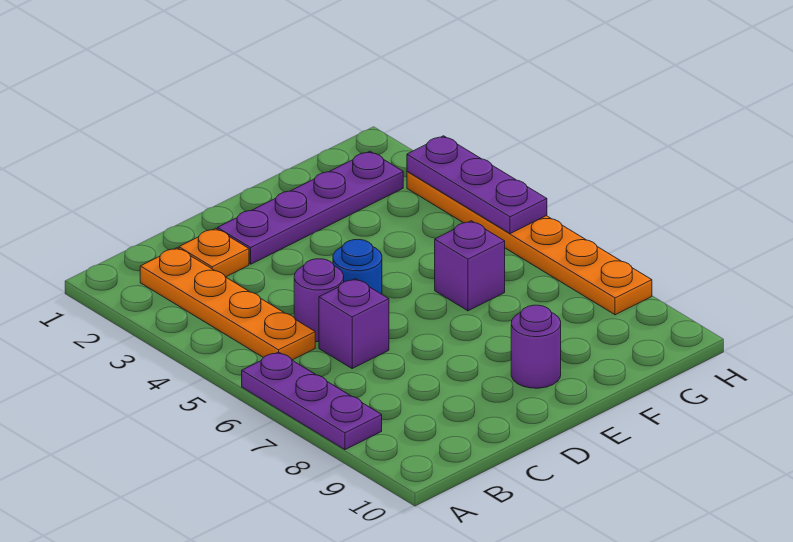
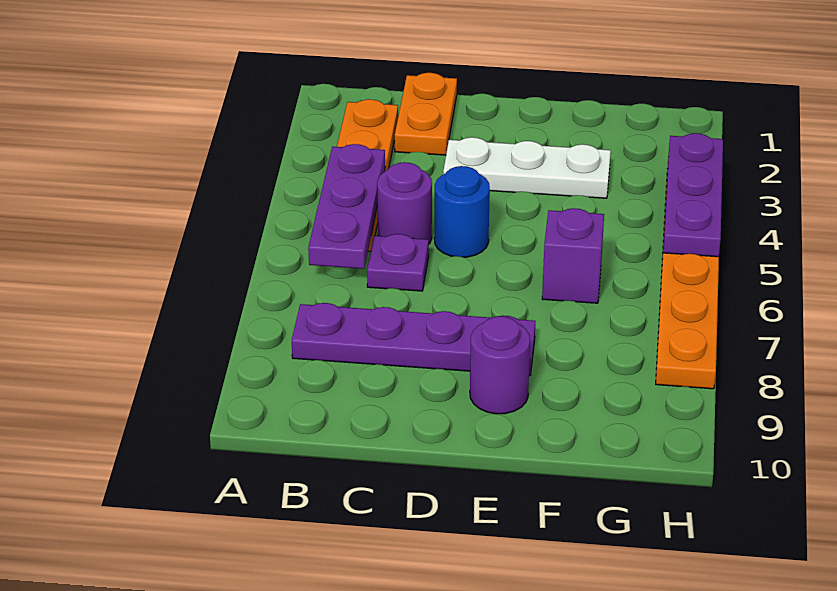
purple 1x3 plate [242,352,382,450] -> purple 1x3 plate moved to [308,144,385,269]
orange 1x1 plate [179,228,249,277] -> orange 1x2 plate [395,73,457,155]
purple 1x1 brick [319,279,389,368] -> purple 1x1 plate [367,234,429,291]
purple 1x4 plate [217,151,403,264] -> purple 1x4 plate moved to [292,303,535,376]
none -> white 1x3 plate [443,137,611,198]

